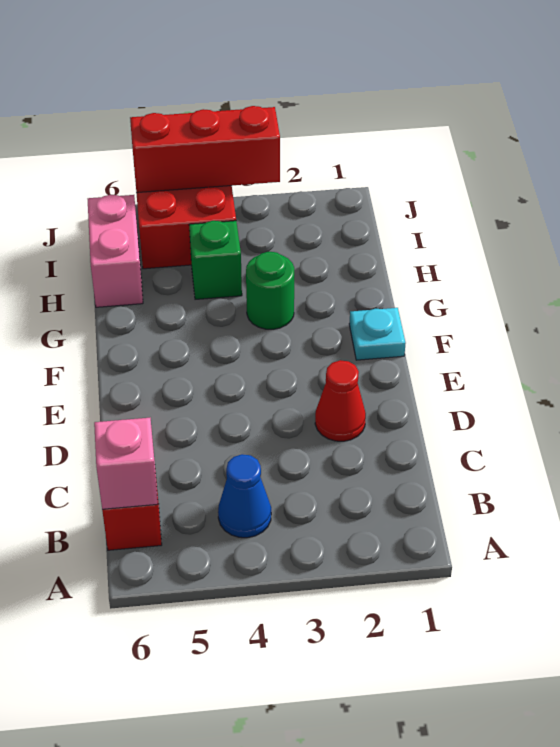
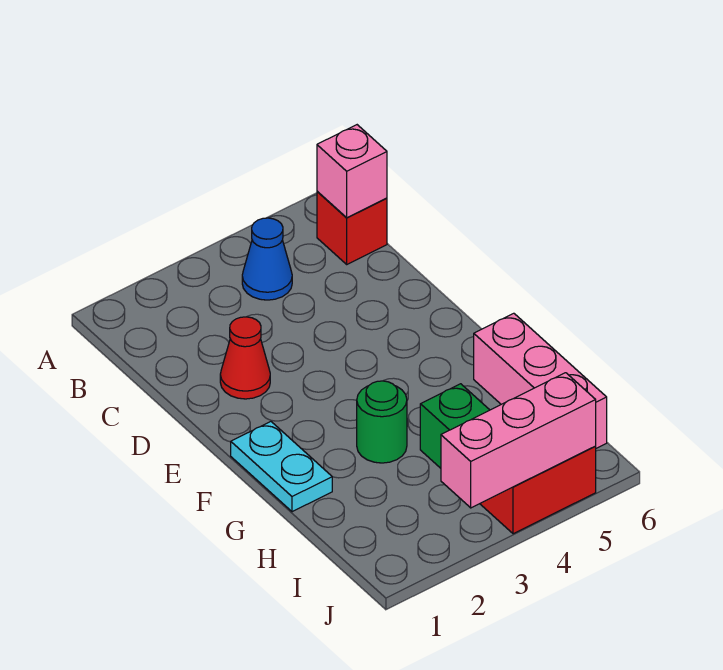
cyan 1x1 plate [349,308,406,360] -> cyan 1x2 plate [231,422,332,512]
pink 1x2 brick [88,195,143,307] -> pink 1x3 brick [474,313,607,448]
red 1x3 brick [130,106,280,193] -> pink 1x3 brick [441,373,596,508]

